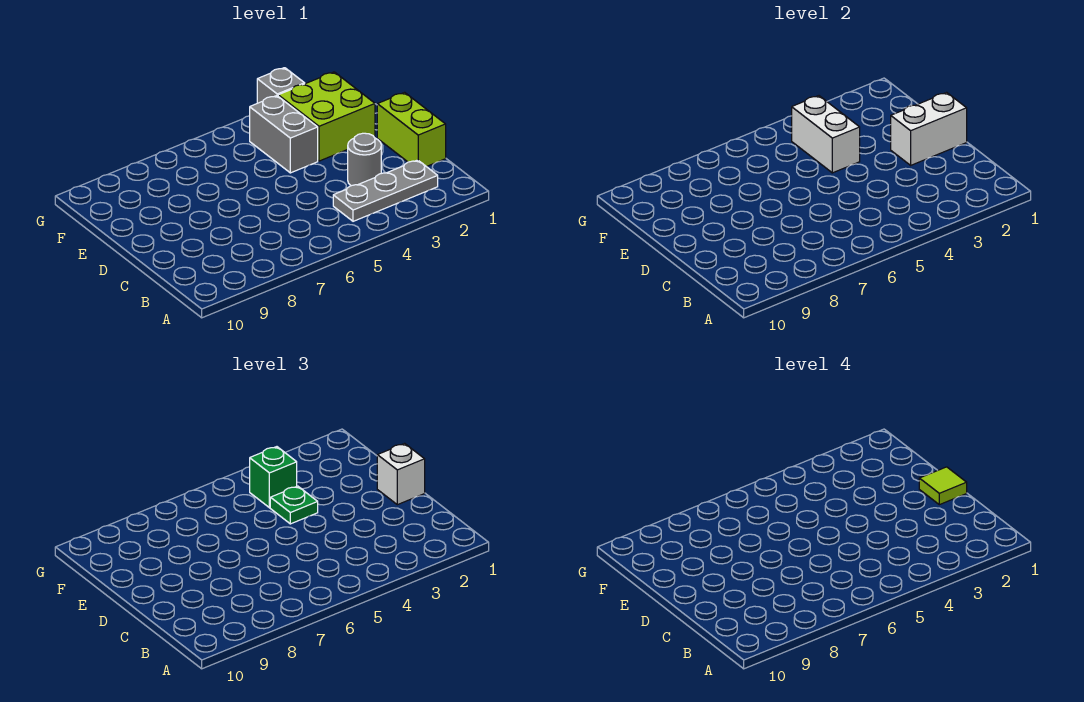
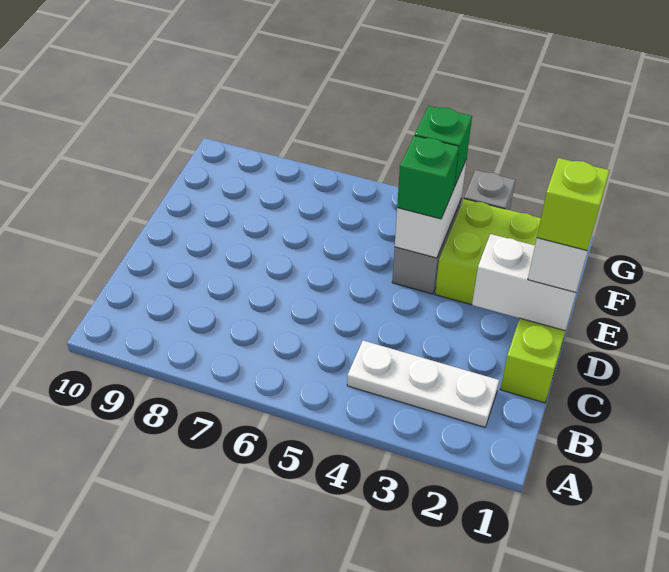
grey 1x3 plate [333,160,438,221] -> white 1x3 plate [347,341,499,427]
grey 1x1 round brick [348,133,381,186] -> none
lime 1x1 tile [919,467,967,505] -> lime 1x1 brick [537,158,610,250]
green 1x1 plate [270,486,318,524] -> green 1x1 brick [397,136,459,219]

